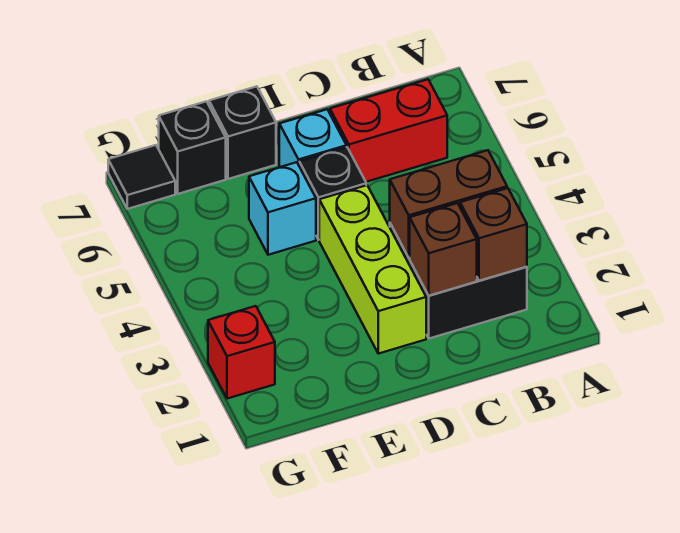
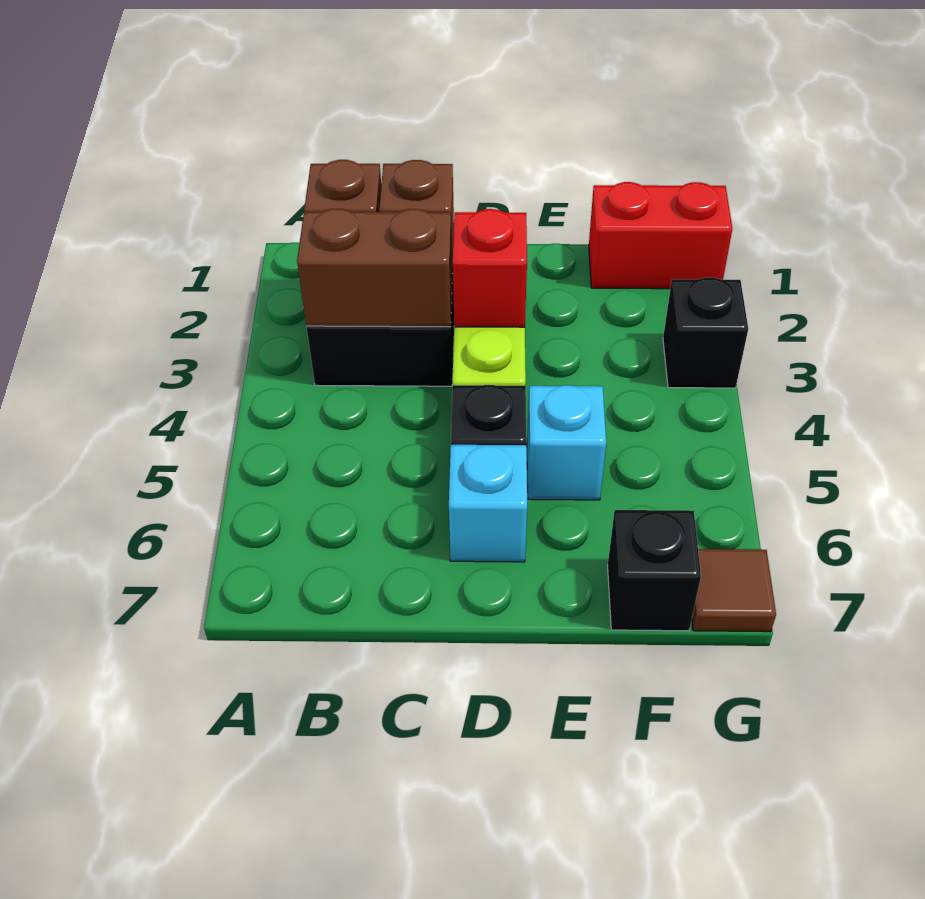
red 1x2 brick [330,79,447,182] -> red 1x2 brick moved to [589,182,732,289]
black 1x1 brick [209,86,276,179] -> black 1x1 brick moved to [663,277,748,388]
red 1x1 brick [208,306,275,399] -> red 1x1 brick moved to [453,209,527,327]
black 1x1 tile [108,145,175,209] -> brown 1x1 tile [692,549,776,632]

